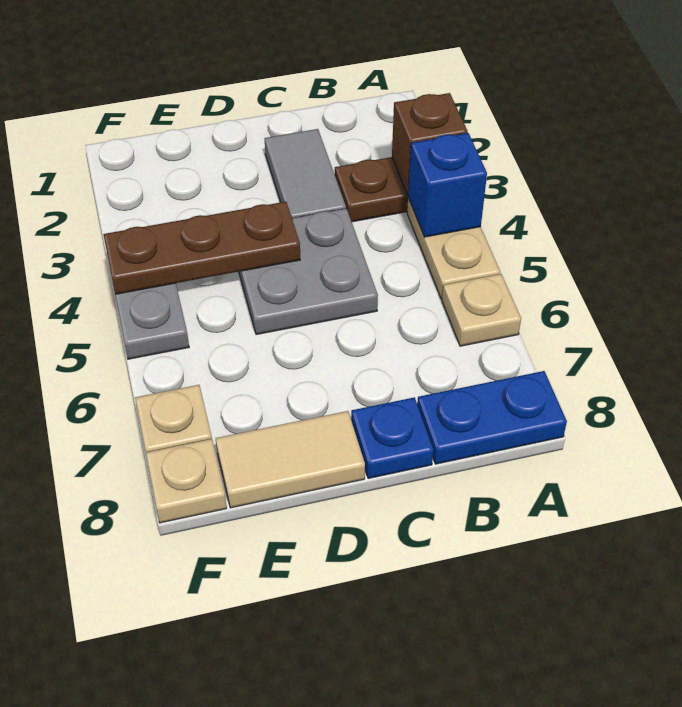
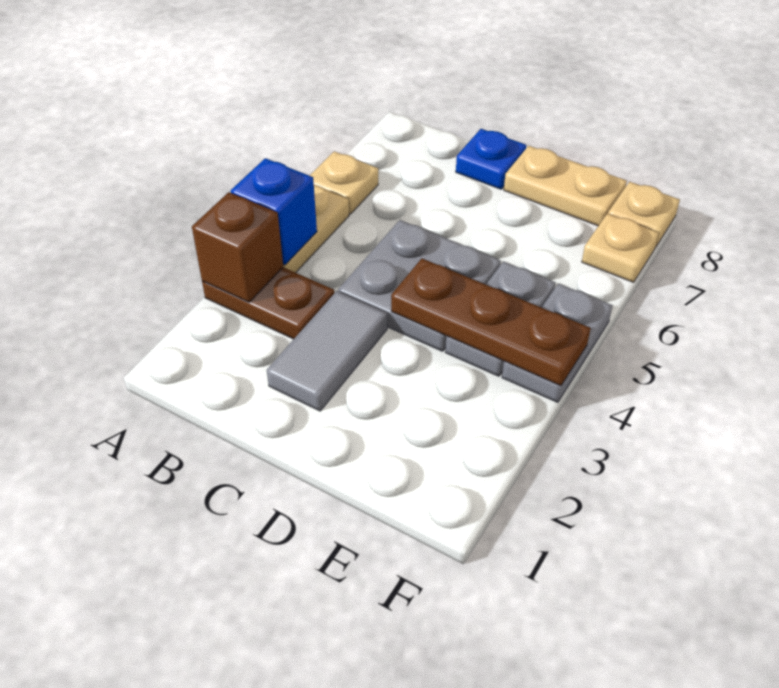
blue 1x2 plate [417,371,567,464] -> none
tan 1x2 tile [215,411,365,508] -> tan 1x2 plate [504,146,627,226]
none -> grey 1x2 plate [445,262,555,376]

